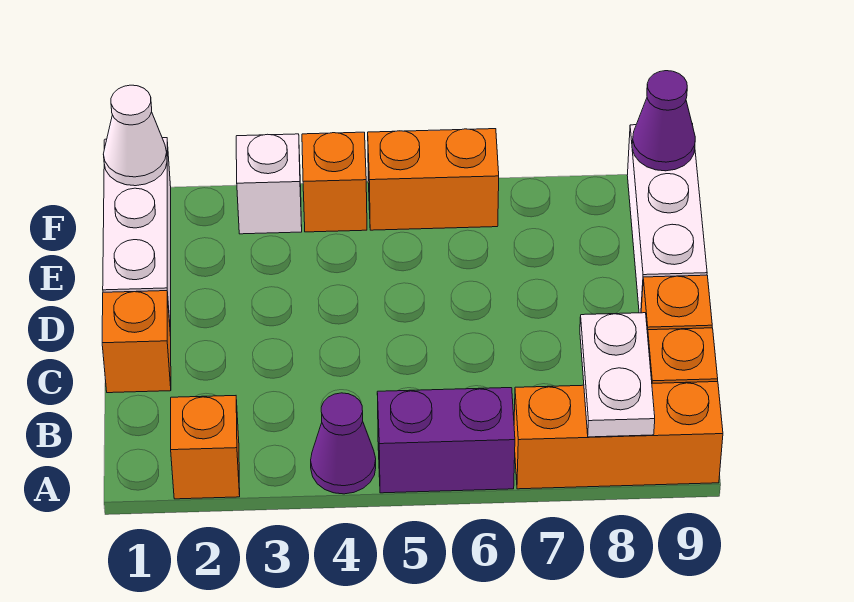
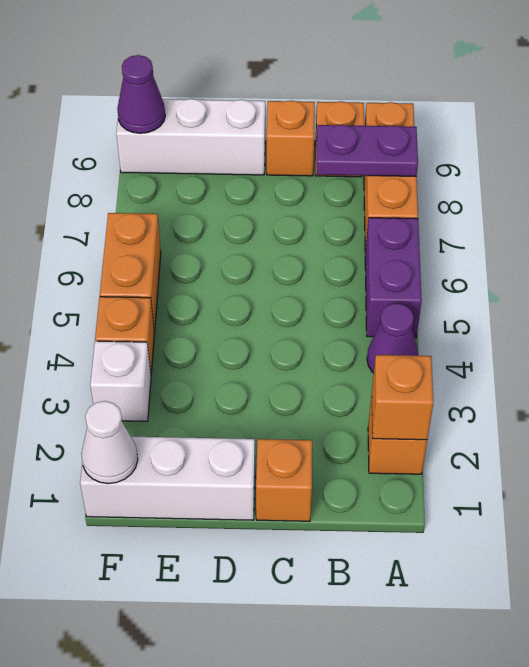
none -> orange 1x1 brick [372,355,433,440]
white 1x2 plate [580,313,655,437] -> purple 1x2 plate [317,125,418,176]

